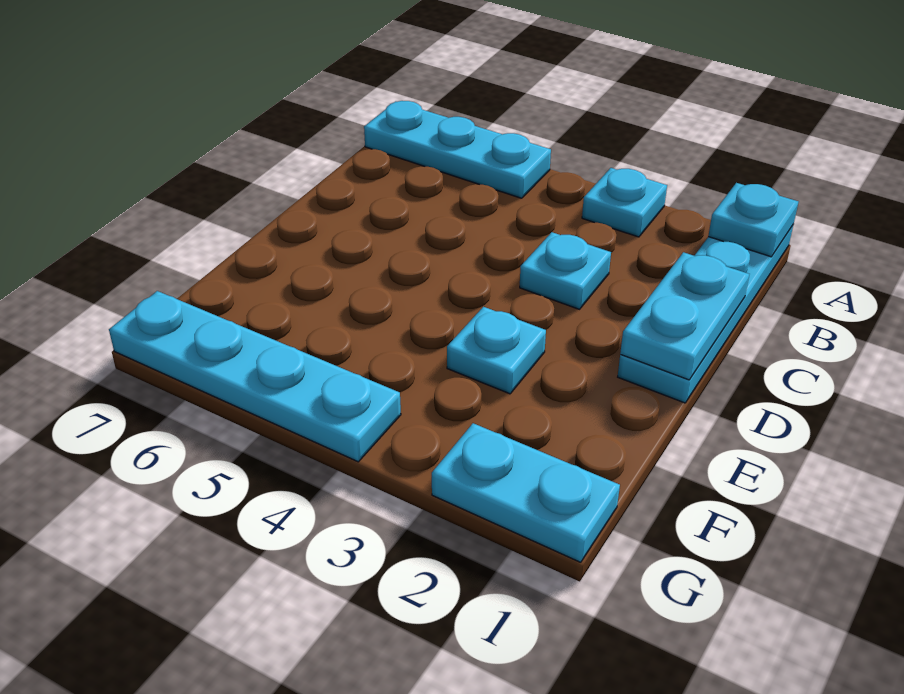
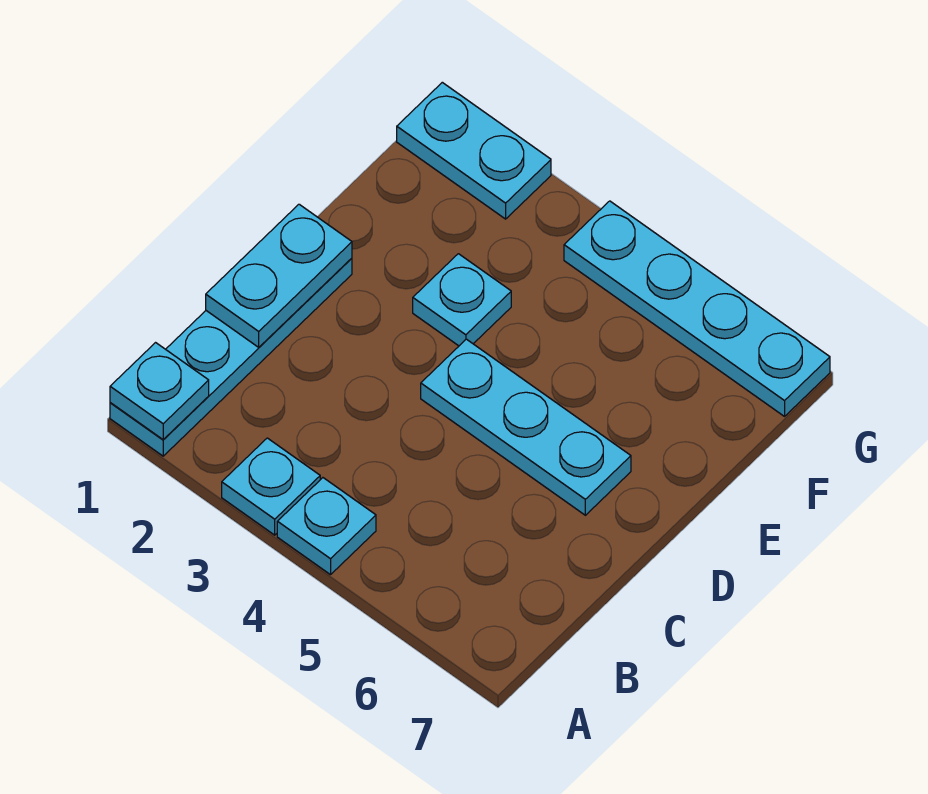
cyan 1x3 plate [364,101,551,198] -> cyan 1x3 plate moved to [421,339,631,515]
cyan 1x1 plate [520,232,611,309] -> cyan 1x1 plate moved to [277,478,376,575]

